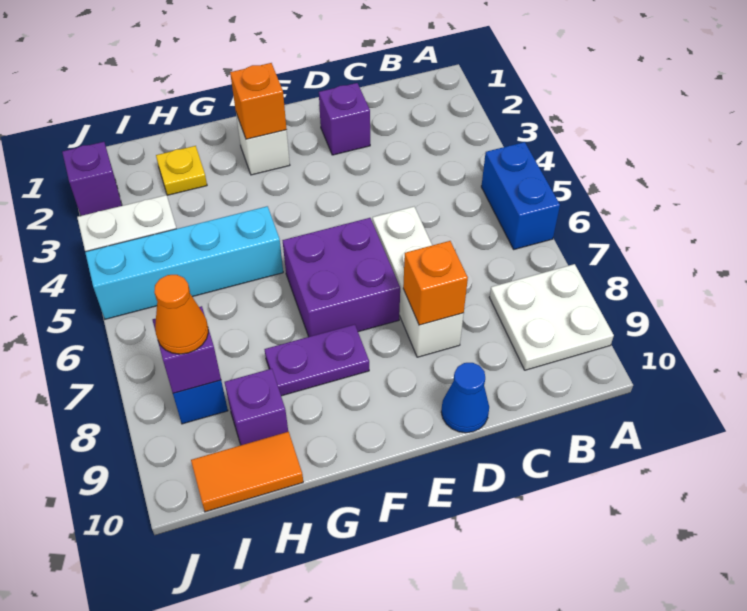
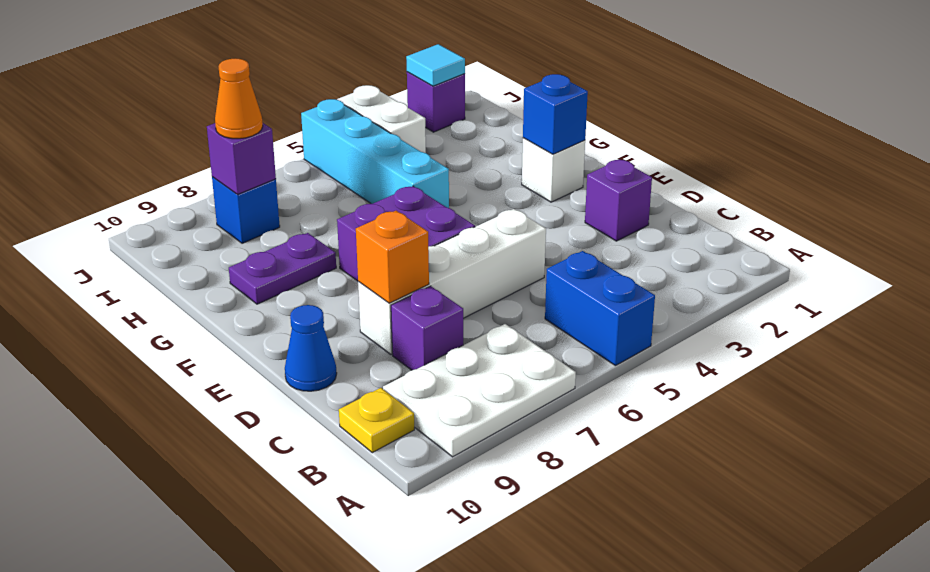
blue 1x2 brick [481,142,560,249] -> blue 1x2 brick turned to [545,251,655,366]
white 2x2 plate [489,264,614,370] -> white 2x3 plate [383,324,576,457]
white 1x3 brick [373,207,464,357] -> white 1x4 brick [358,209,546,355]
orange 1x1 brick [230,63,287,139] -> blue 1x1 brick [523,74,588,154]
purple 1x2 plate [264,324,369,396] -> purple 1x2 plate turned to [229,233,336,304]
yellow 1x1 plate [156,146,207,195] -> yellow 1x1 plate moved to [339,388,414,453]
purple 1x1 brick [225,369,288,445] -> purple 1x1 brick moved to [391,286,463,370]
orange 1x2 tile [191,432,303,512] -> none
none -> cyan 1x1 tile [406,44,465,86]

